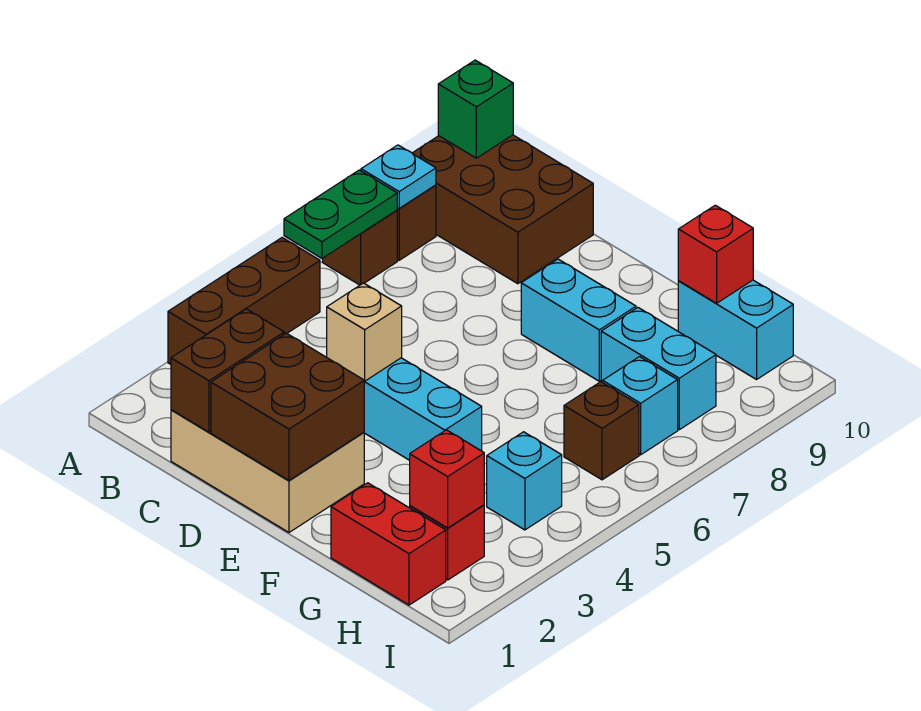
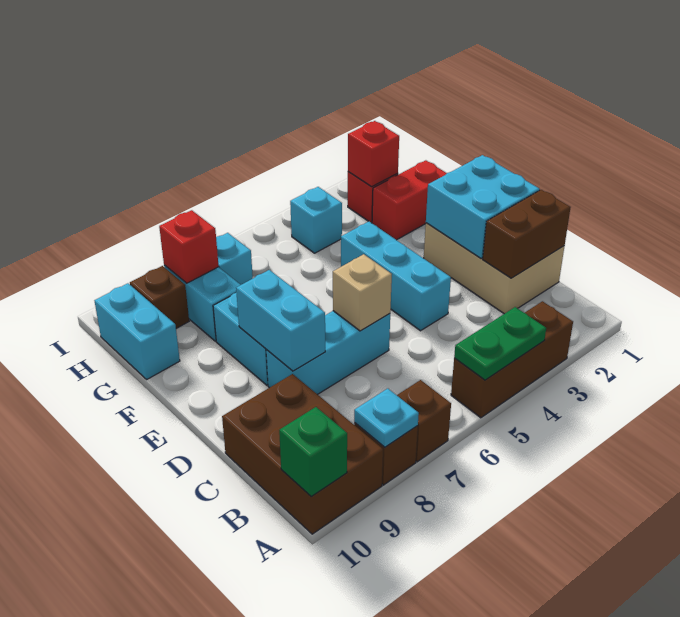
green 1x2 plate [284,170,397,258] -> green 1x2 plate moved to [454,307,546,380]
brown 2x2 brick [211,333,364,480] -> cyan 2x2 brick [426,155,540,258]
tan 1x1 brick [327,283,402,381] -> tan 1x1 brick moved to [333,254,392,331]
none -> cyan 1x3 brick [266,311,390,395]
none -> cyan 1x2 brick [236,270,325,371]
red 1x2 brick [331,483,446,605] -> red 1x2 brick turned to [372,160,447,240]
red 1x1 brick [678,205,753,303] -> red 1x1 brick moved to [159,210,219,283]
brown 1x1 brick [564,382,639,480] -> brown 1x1 brick moved to [130,266,189,328]

